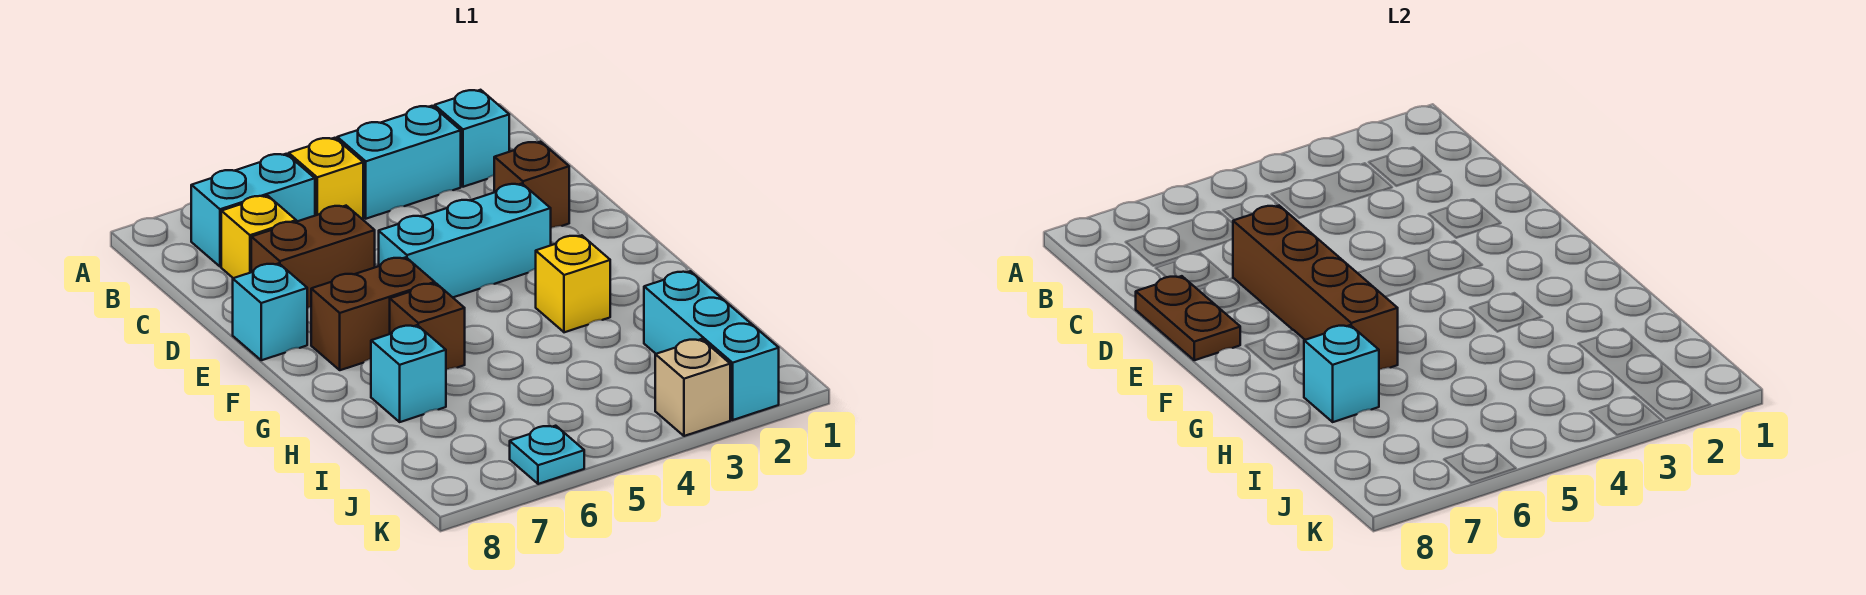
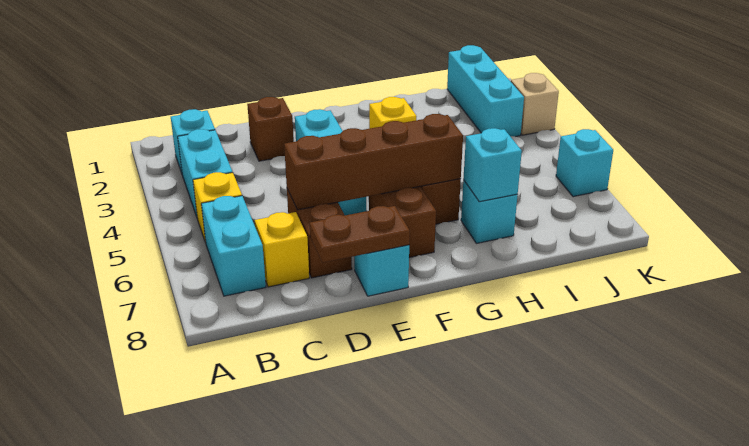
cyan 1x3 brick [644,271,779,420] -> cyan 1x3 brick turned to [447,45,524,137]
cyan 1x1 plate [510,426,584,484] -> cyan 1x1 brick [556,129,613,197]

